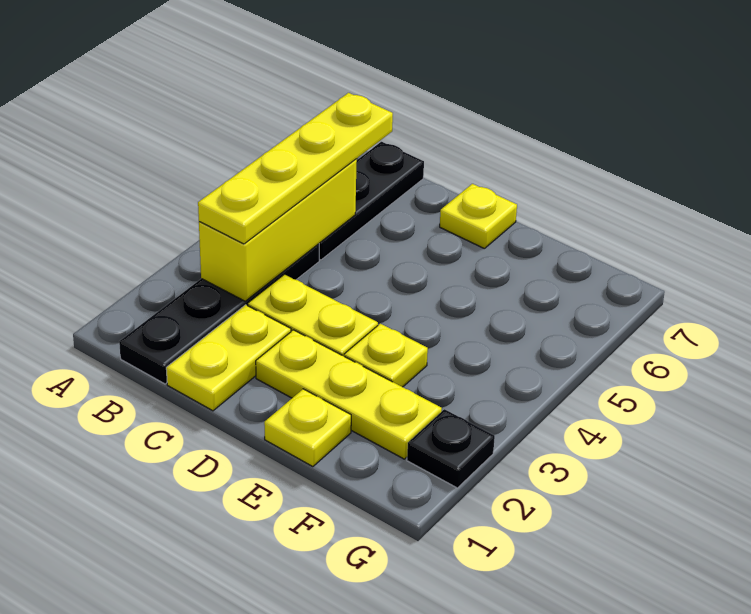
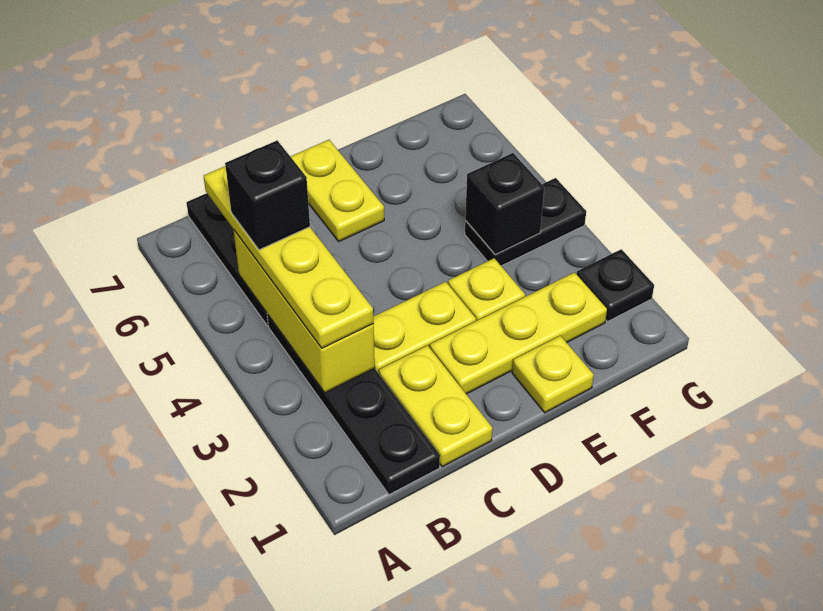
none -> black 1x1 brick [225,141,310,250]
yellow 1x1 plate [440,184,517,248] -> yellow 1x2 plate [290,140,384,241]
none -> black 1x2 plate [465,178,586,266]
none -> black 1x1 brick [465,153,544,255]

